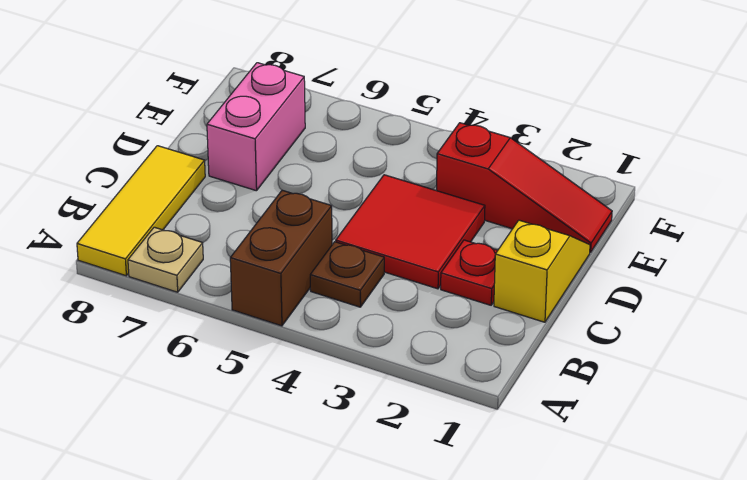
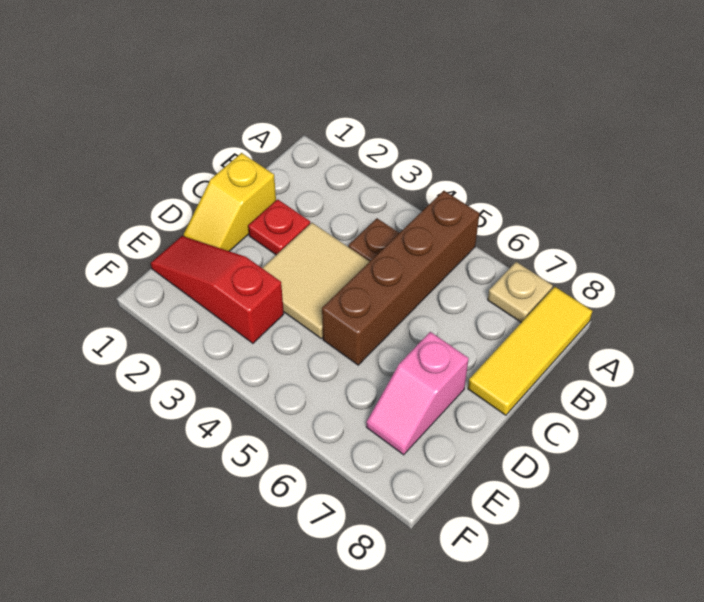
brown 1x2 brick [230,190,332,326] -> brown 1x4 brick [322,191,479,365]
red 2x2 tile [336,175,485,289] -> tan 2x2 tile [263,223,370,338]
pink 1x2 brick [207,63,305,191] -> pink 1x2 slope [366,332,469,455]

